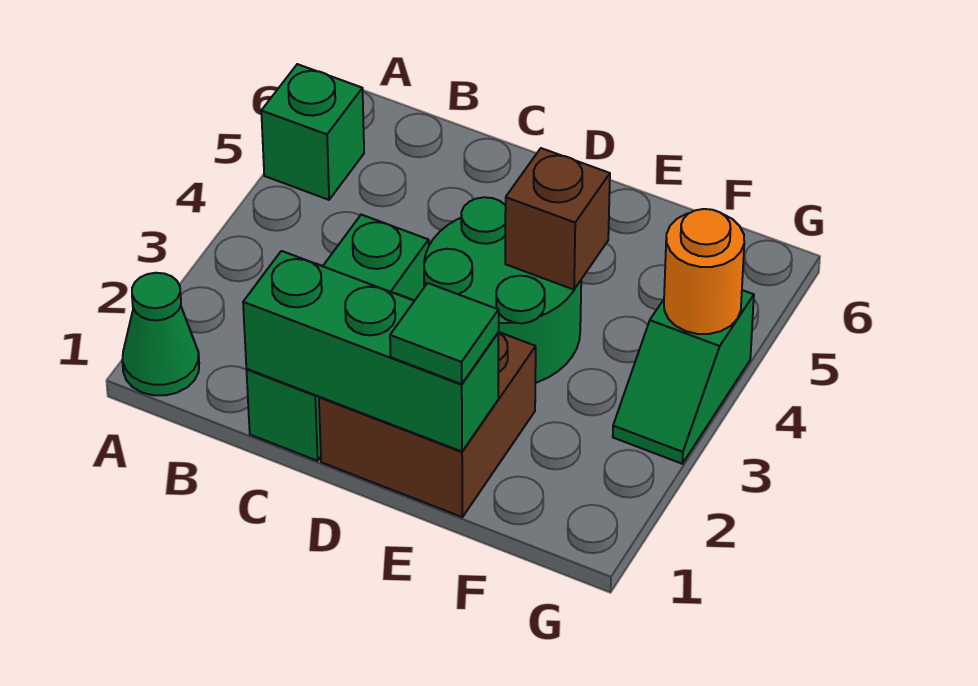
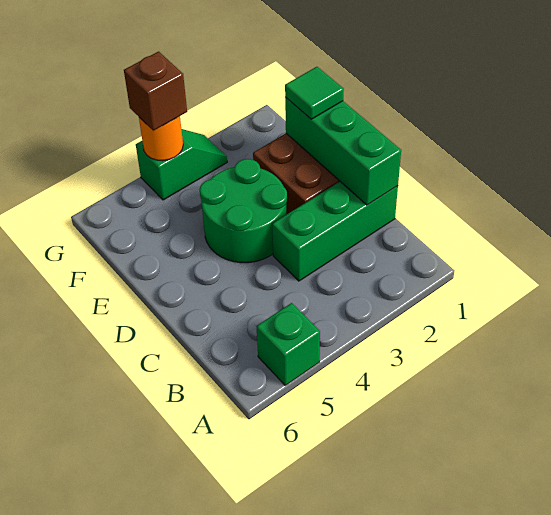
green 1x1 cone [122,273,199,395] -> none
brown 1x1 brick [505,148,610,290] -> brown 1x1 brick moved to [124,52,187,131]

